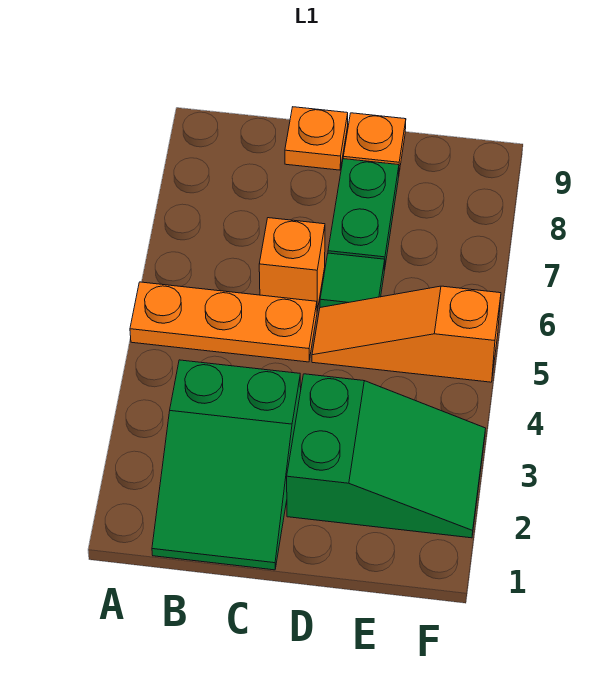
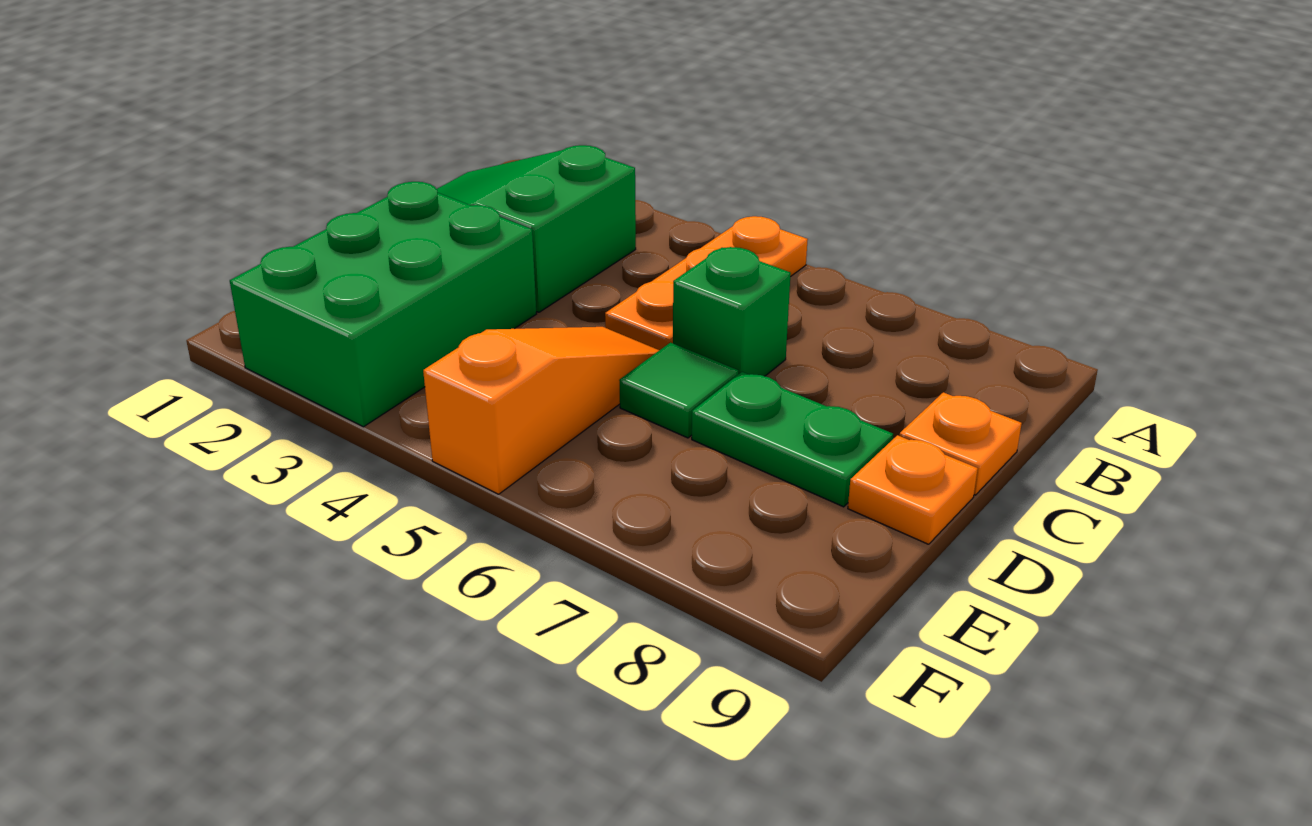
orange 1x1 brick [259,218,325,311] -> green 1x1 brick [673,247,791,376]
green 2x3 slope [287,374,486,538] -> green 2x3 brick [230,182,536,427]

